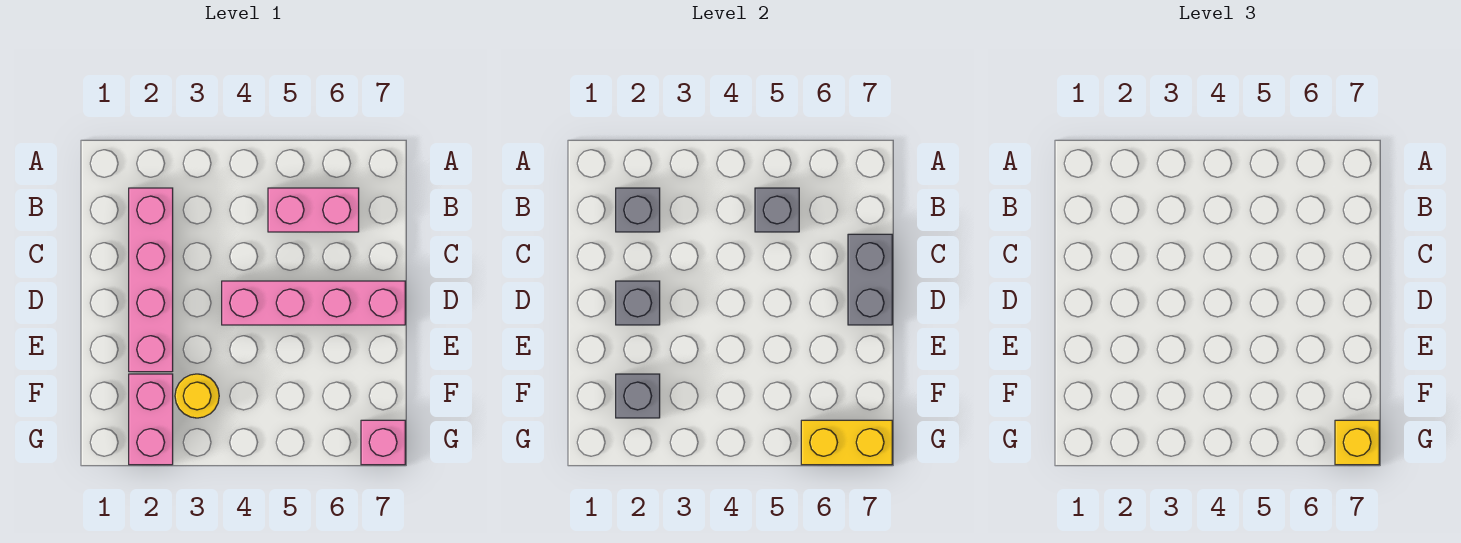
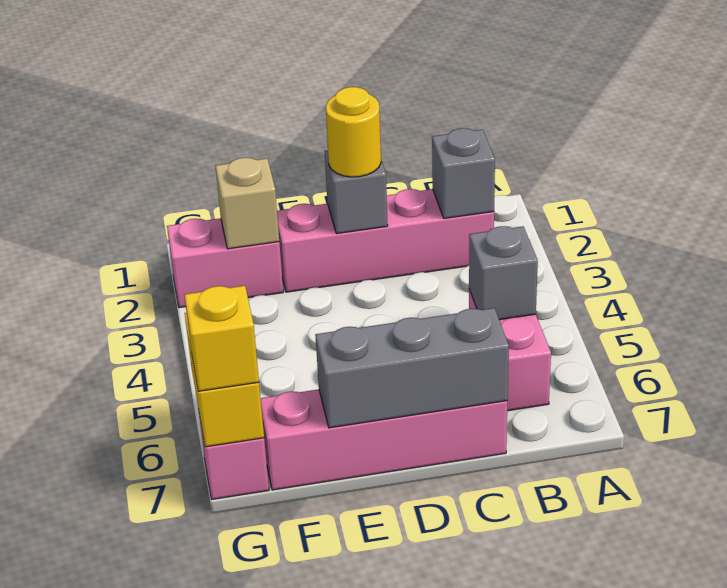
grey 1x2 brick [848,234,892,325] -> grey 1x3 brick [315,308,509,428]
pink 1x4 brick [222,281,405,325] -> pink 1x4 brick turned to [261,389,508,490]
grey 1x1 brick [616,374,660,418] -> tan 1x1 brick [216,158,279,249]
yellow 1x1 round brick [175,374,219,418] -> yellow 1x1 round brick moved to [326,87,381,177]

